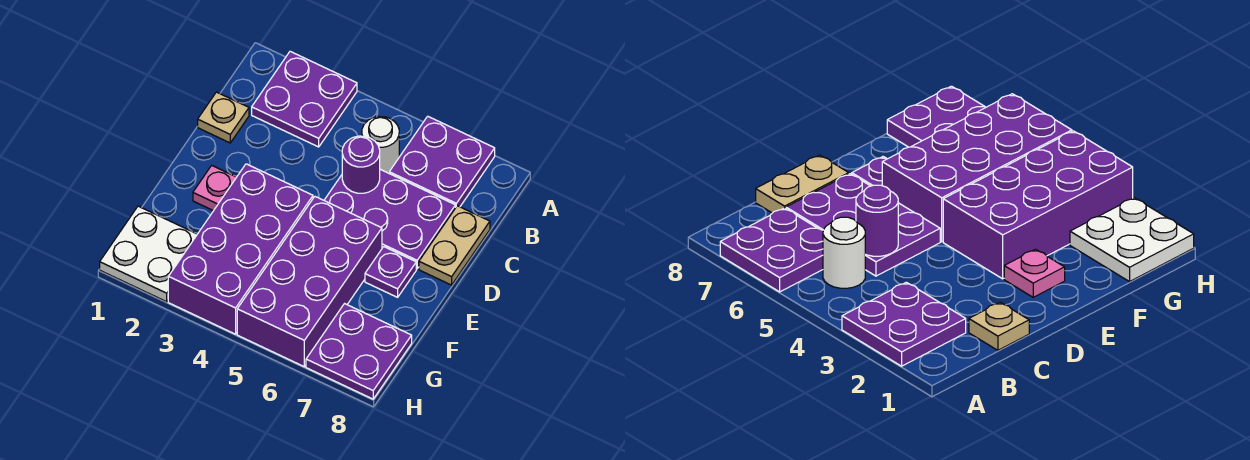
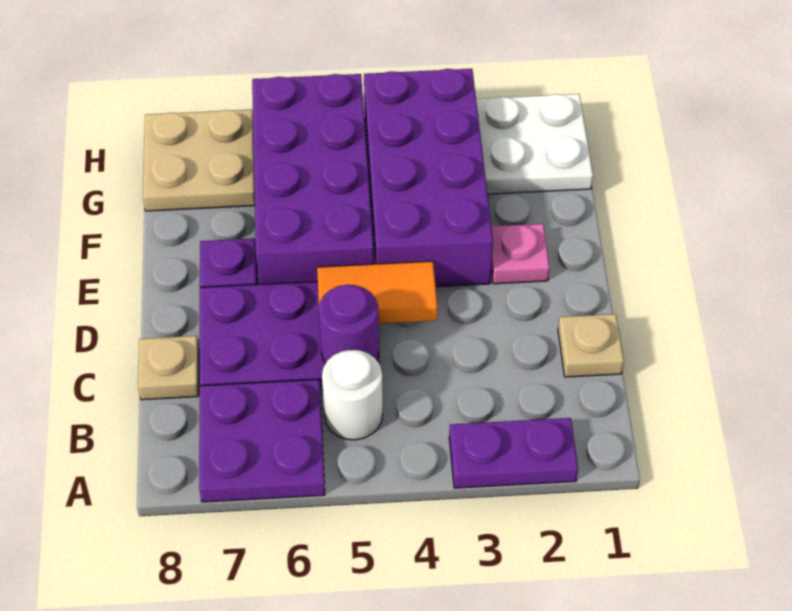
purple 2x2 plate [252,51,357,147] -> purple 1x2 plate [449,418,578,488]
tan 1x2 plate [419,206,490,285] -> tan 1x1 plate [138,336,199,400]
none -> orange 1x2 tile [317,261,437,324]
purple 2x2 plate [306,304,412,399] -> tan 2x2 plate [143,109,255,211]

